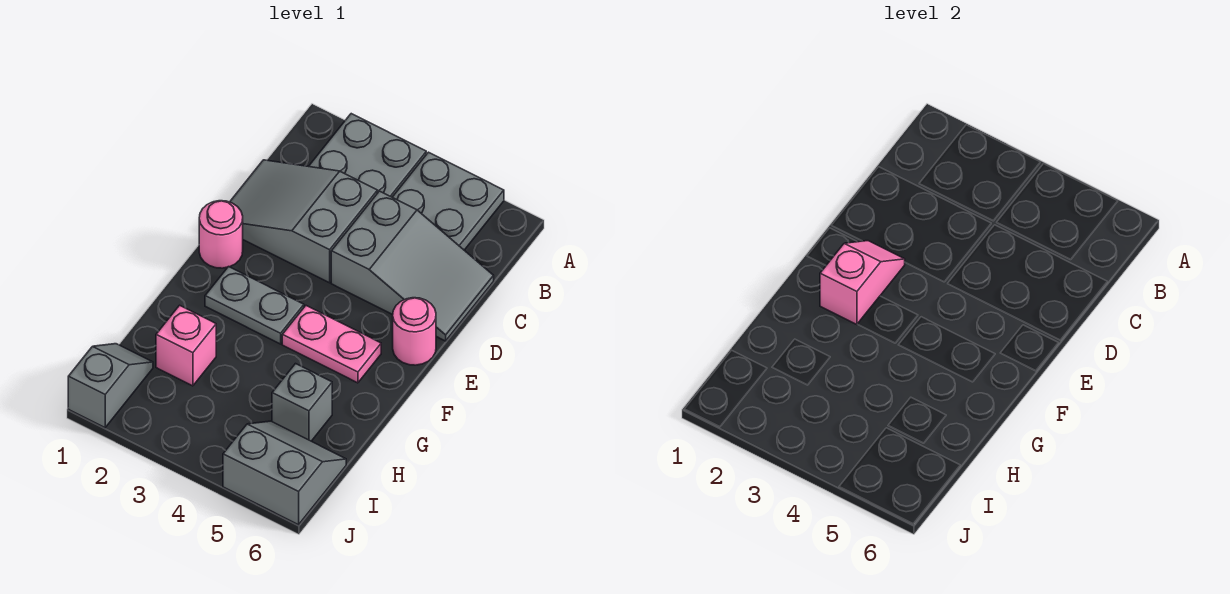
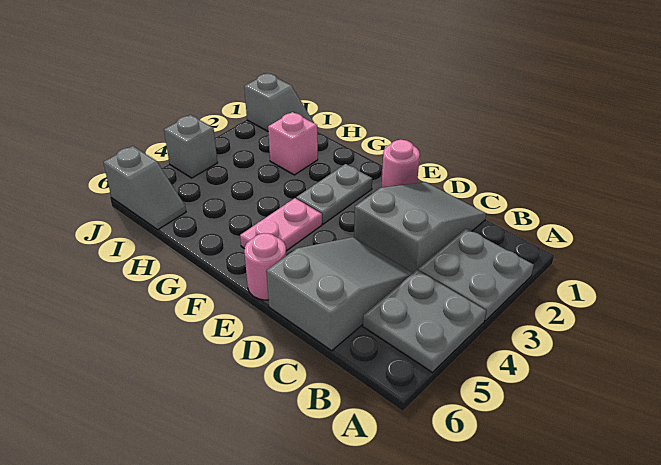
grey 2x3 slope [331,191,494,341] -> grey 2x3 slope turned to [266,237,413,351]
pink 1x2 slope [820,241,905,325] -> none
grey 1x1 brick [272,364,332,441] -> grey 1x1 brick moved to [164,115,218,178]
grey 2x2 slope [223,421,346,525] -> grey 1x2 slope [103,146,186,229]

